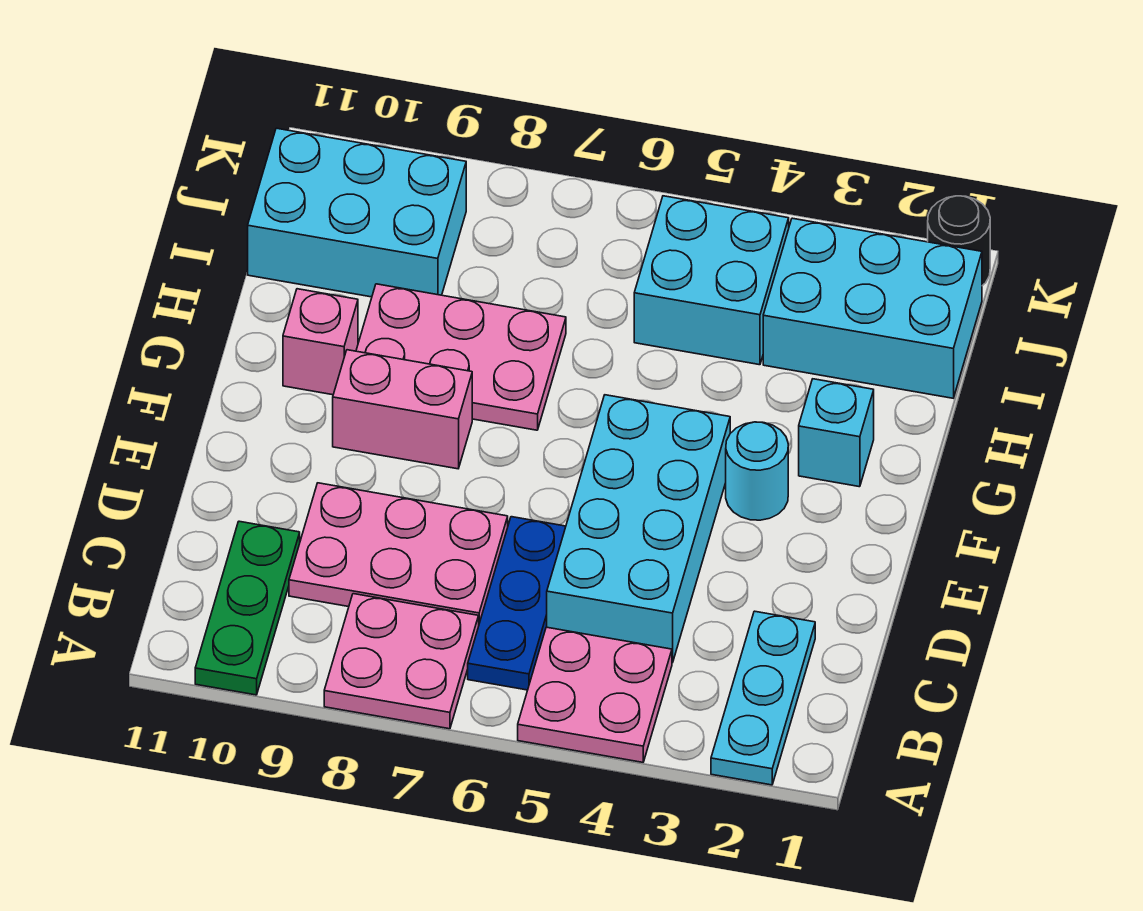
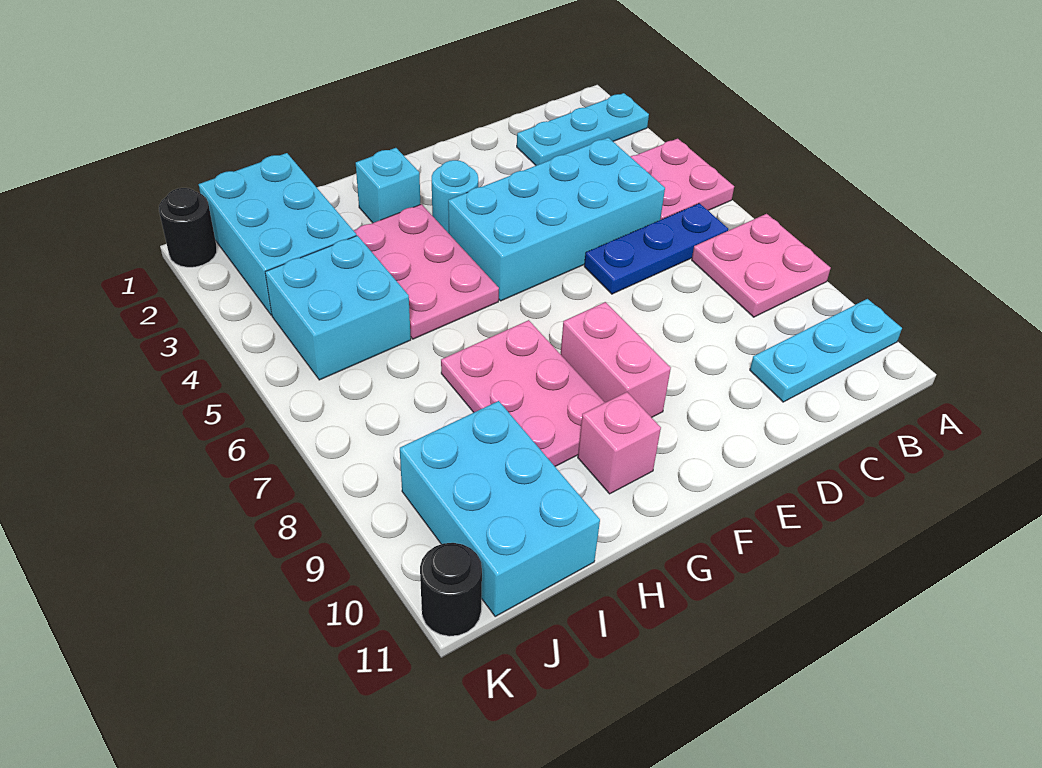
green 1x3 plate [195,521,300,695] -> cyan 1x3 plate [750,299,902,402]
pink 2x3 plate [289,483,508,623] -> pink 2x3 plate moved to [354,204,499,339]
none -> black 1x1 round brick [420,543,482,636]

